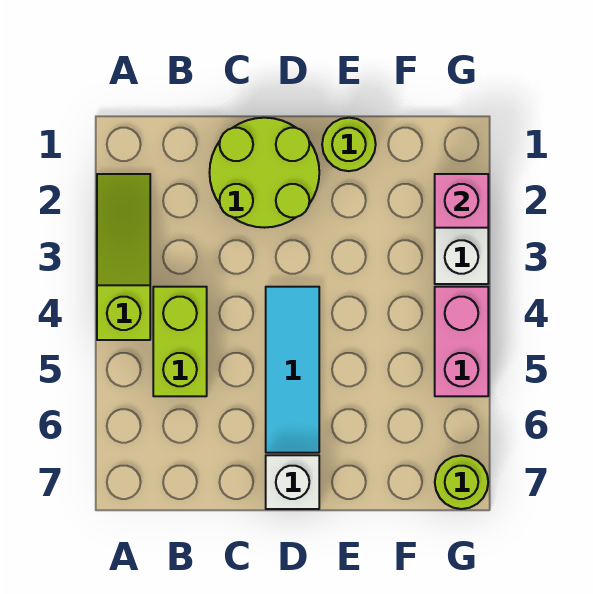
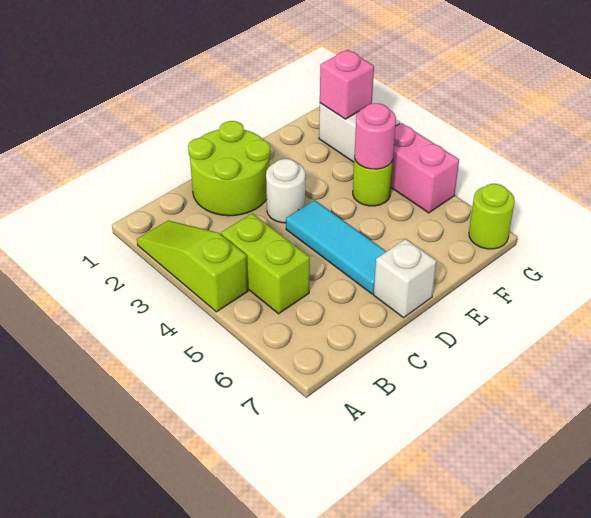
none -> white 1x1 round brick [266,159,305,223]
lime 1x1 round brick [322,118,376,171] -> lime 1x1 round brick moved to [353,155,393,206]
none -> pink 1x1 round brick [354,103,396,169]

